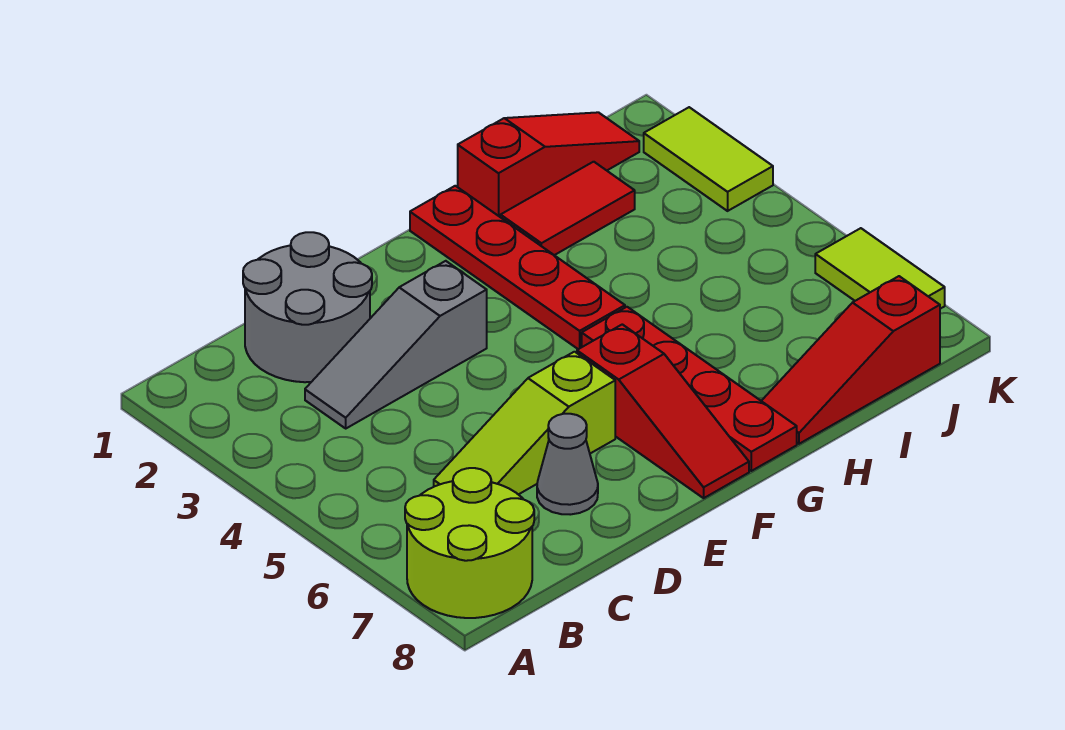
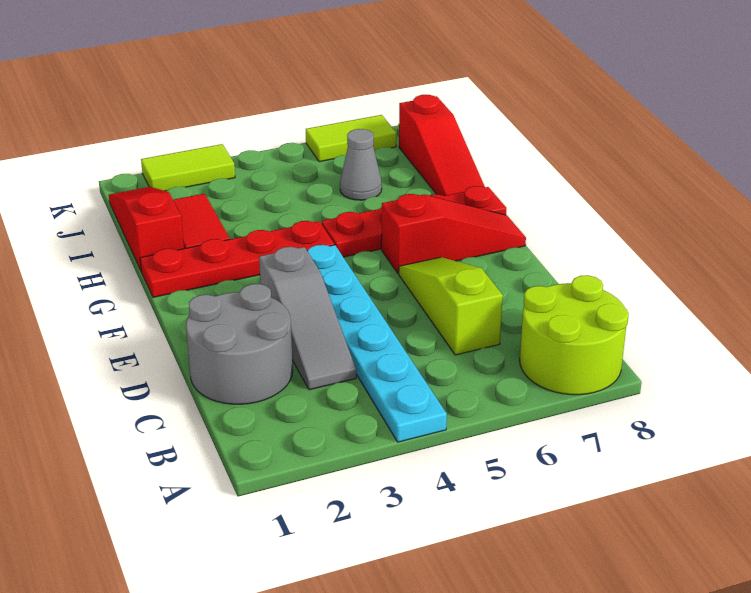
none -> cyan 1x6 plate [307,245,447,442]
lime 1x3 slope [434,352,615,495] -> lime 1x3 slope turned to [399,257,503,355]
grey 1x1 cone [537,414,598,515] -> grey 1x1 cone moved to [340,129,382,200]

